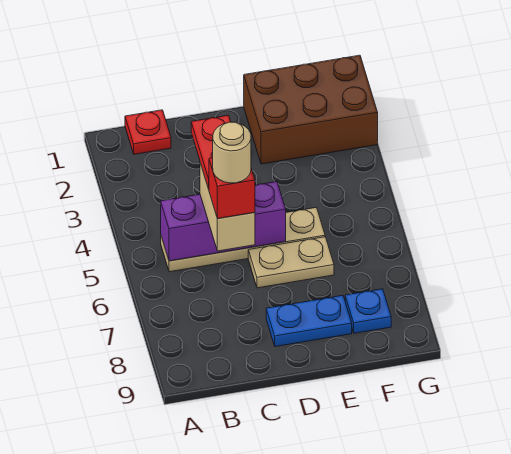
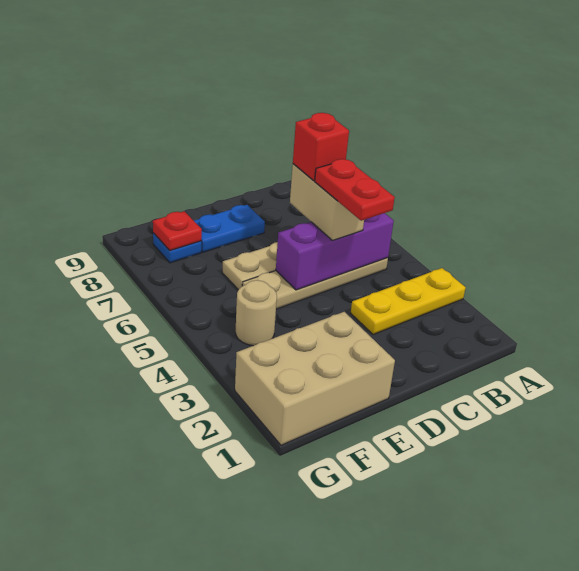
none -> yellow 1x3 plate [351,268,466,335]
red 1x1 plate [125,110,171,154] -> red 1x1 plate moved to [153,211,202,251]
tan 1x1 round brick [213,122,251,183] -> tan 1x1 round brick moved to [236,280,277,346]
brown 2x3 brick [244,55,378,164] -> tan 2x3 brick [235,312,395,445]

